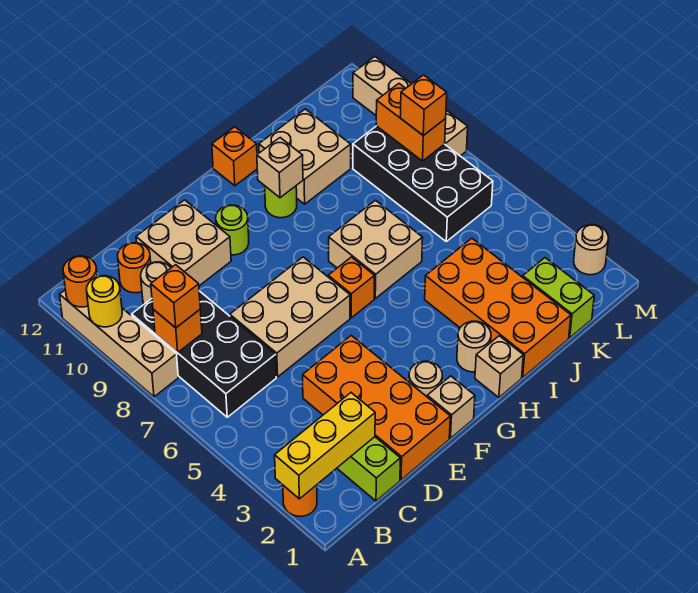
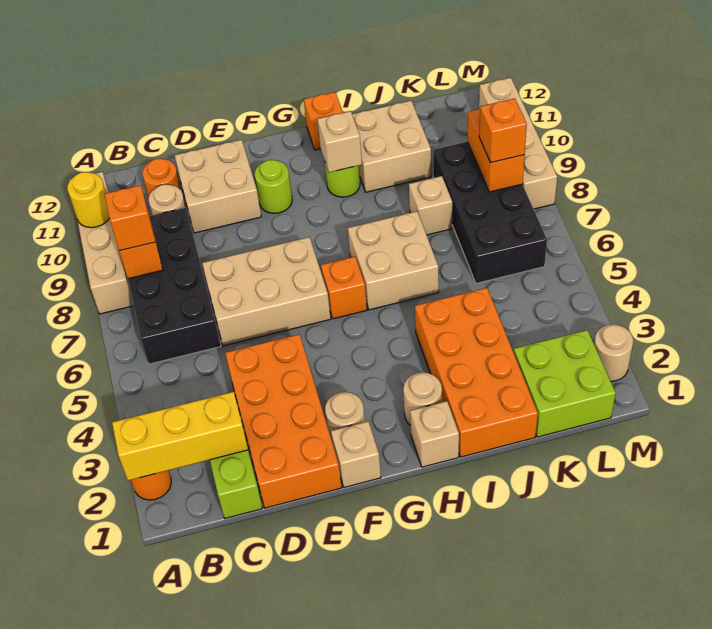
orange 1x1 round brick [63,256,98,307] -> none
none -> tan 1x1 brick [409,176,452,235]
lime 1x2 brick [523,258,594,338] -> lime 2x2 brick [514,330,616,437]

